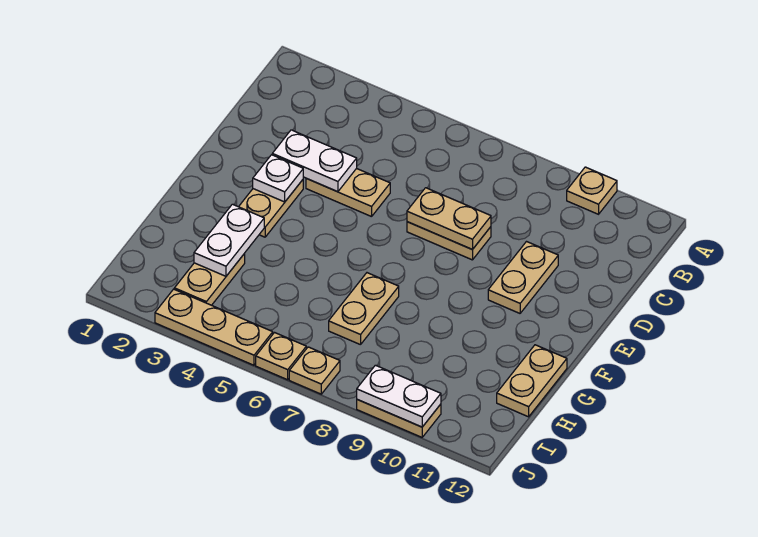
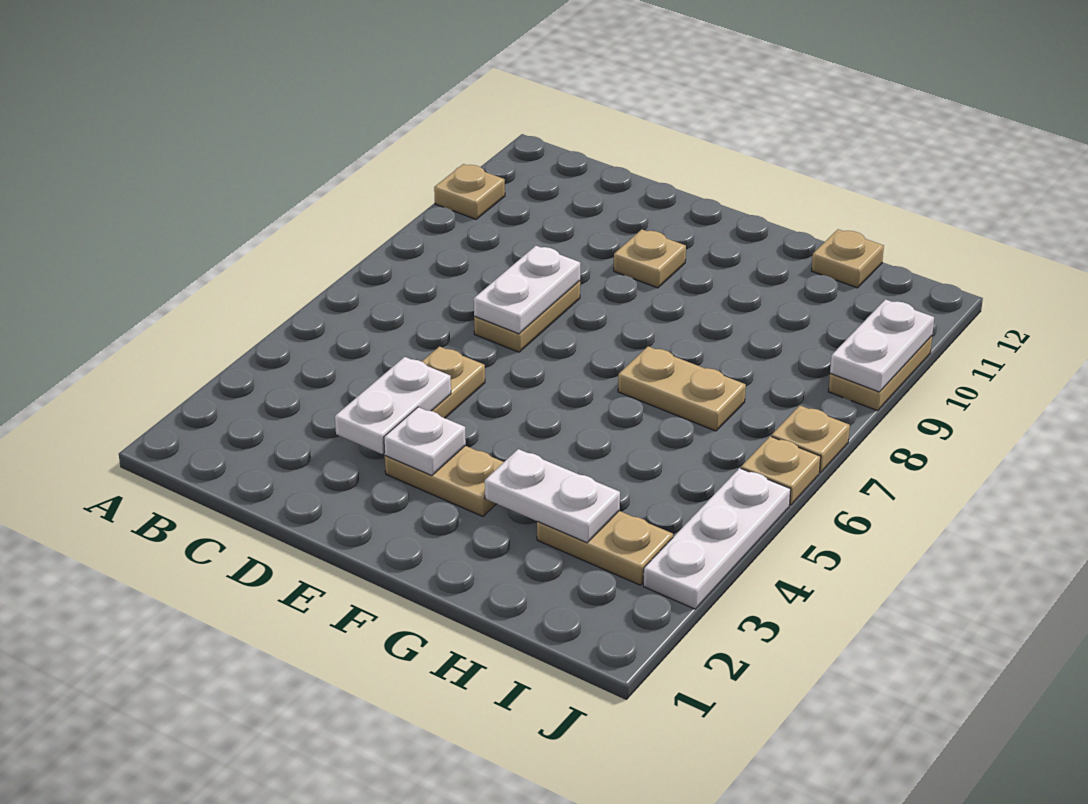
tan 1x2 plate [407,188,491,250] -> white 1x2 plate [474,246,580,334]
tan 1x2 plate [488,242,558,313] -> tan 1x1 plate [614,229,686,288]
tan 1x2 plate [497,345,567,417] -> tan 1x1 plate [811,229,884,288]
tan 1x3 plate [155,289,273,365] -> white 1x3 plate [643,468,791,609]

